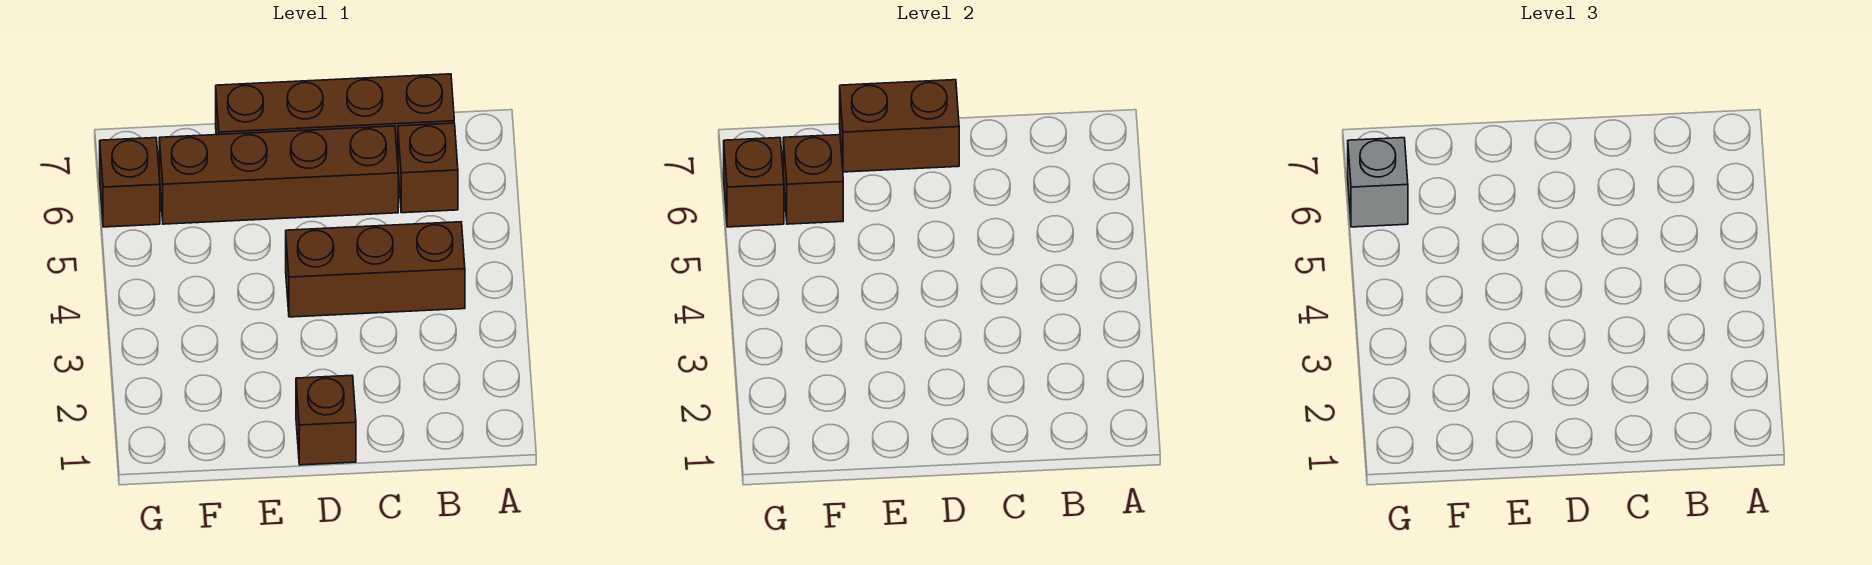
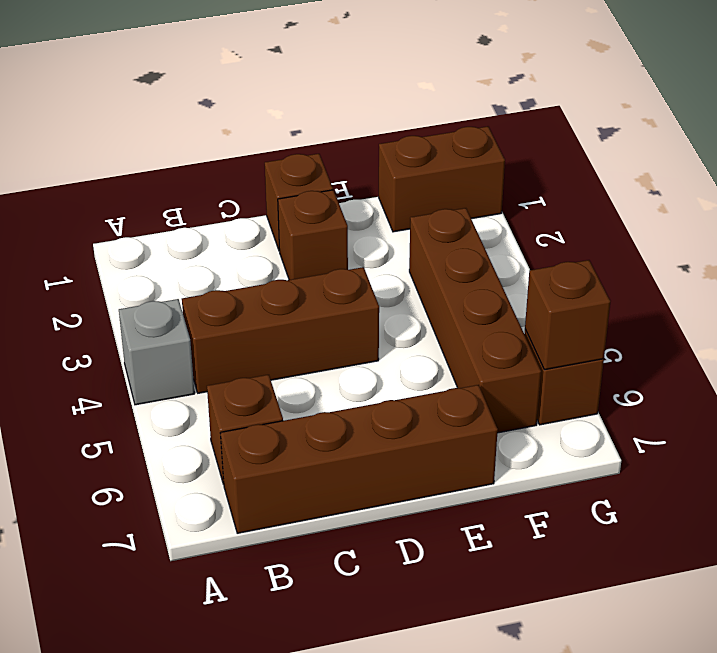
brown 1x4 brick [159,126,398,224] -> brown 1x4 brick turned to [409,208,541,433]
brown 1x2 brick [840,80,959,172] -> brown 1x2 brick moved to [379,126,505,232]
brown 1x1 brick [783,135,843,224] -> brown 1x1 brick moved to [278,190,348,280]
grey 1x1 brick [1348,138,1408,227] -> grey 1x1 brick moved to [119,299,195,405]

